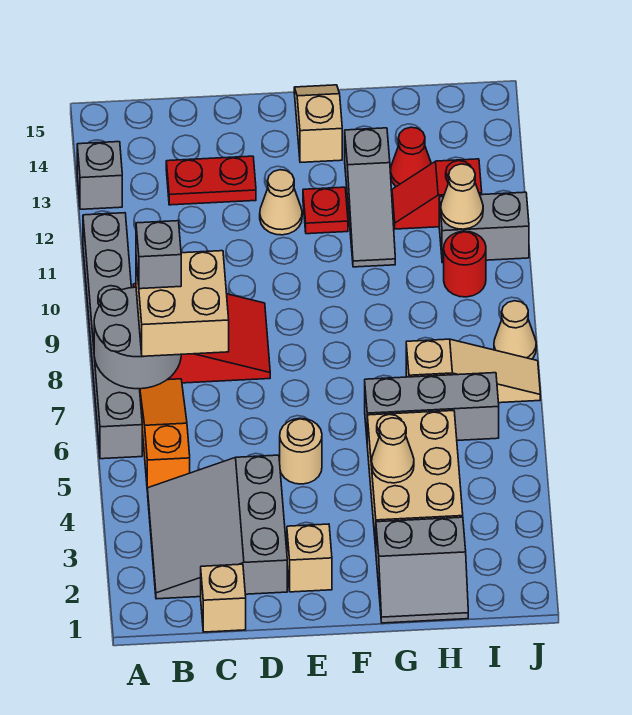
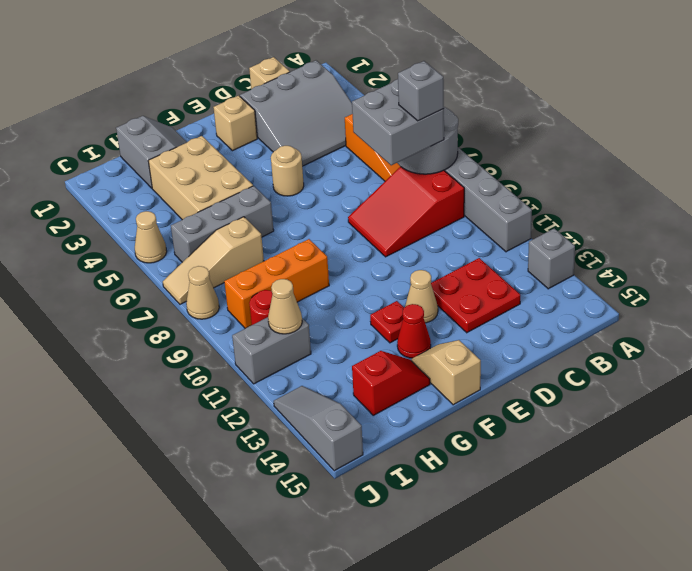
grey 3x3 slope [148,455,287,599] -> grey 3x3 slope turned to [240,60,353,166]
tan 2x2 brick [136,251,229,356] -> grey 2x2 brick [352,79,444,165]
red 1x2 plate [166,156,256,205] -> red 2x2 plate [431,258,520,333]
tan 1x2 slope [294,85,342,162] -> tan 1x2 slope turned to [411,340,481,405]
grey 2x2 slope [376,517,468,623] -> grey 2x2 slope turned to [116,116,187,188]
tan 1x1 cone [372,418,414,483] -> tan 1x1 cone moved to [135,211,167,263]
none -> orange 1x3 brick [224,239,329,328]
grey 1x3 slope [345,128,395,267] -> grey 1x3 slope moved to [274,386,363,471]
red 1x2 slope [392,159,482,229] -> red 1x2 slope moved to [352,351,430,415]
red 1x1 cone [391,127,431,187] -> red 1x1 cone moved to [397,304,431,358]

